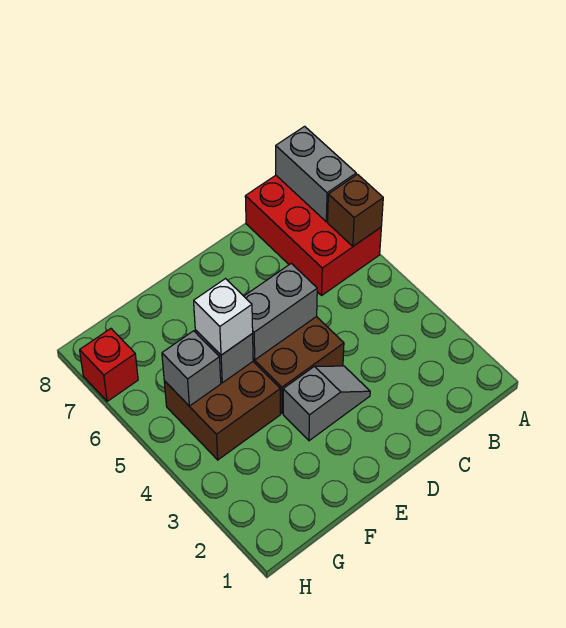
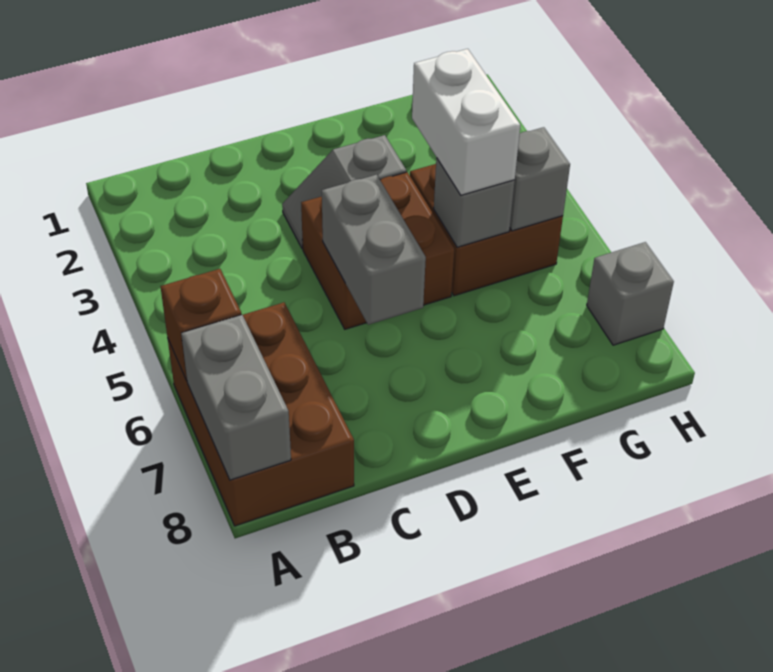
red 2x3 brick [245,175,381,295] -> brown 2x3 brick [168,302,354,526]
grey 1x2 brick [244,264,317,360] -> grey 1x2 brick turned to [322,175,426,325]
white 1x1 brick [194,279,253,355] -> white 1x2 brick [412,49,520,195]
red 1x1 brick [80,329,138,401] -> grey 1x1 brick [587,242,674,345]

